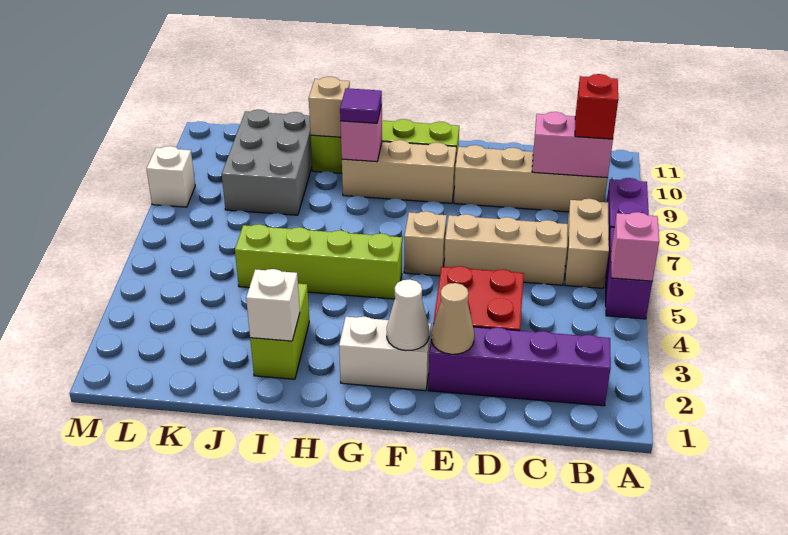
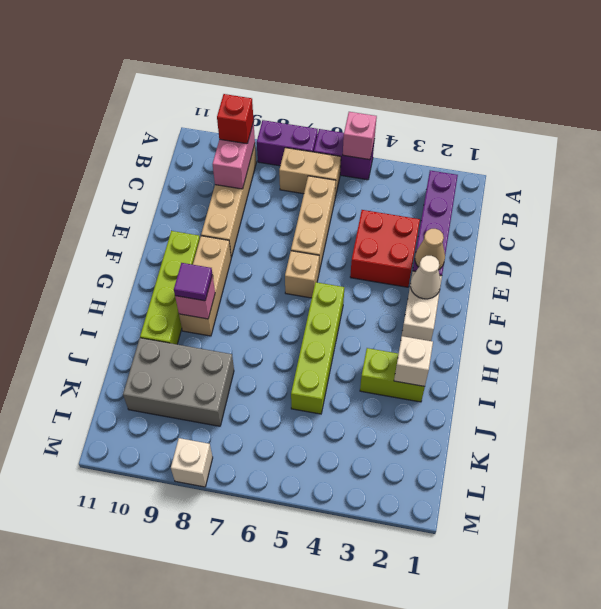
tan 1x1 brick [309,77,350,137] -> none

